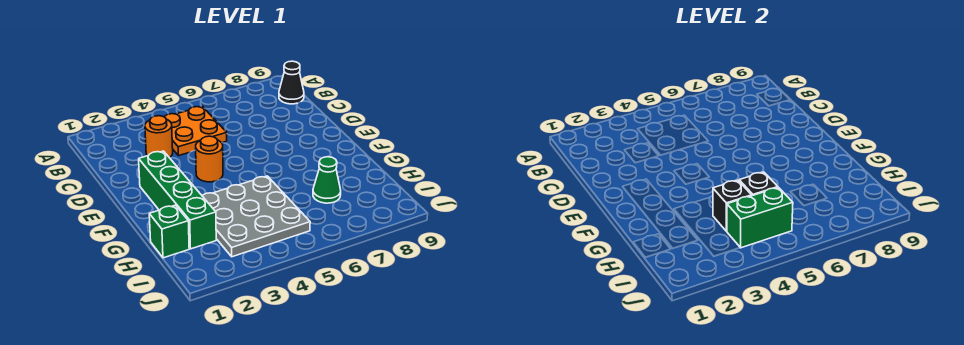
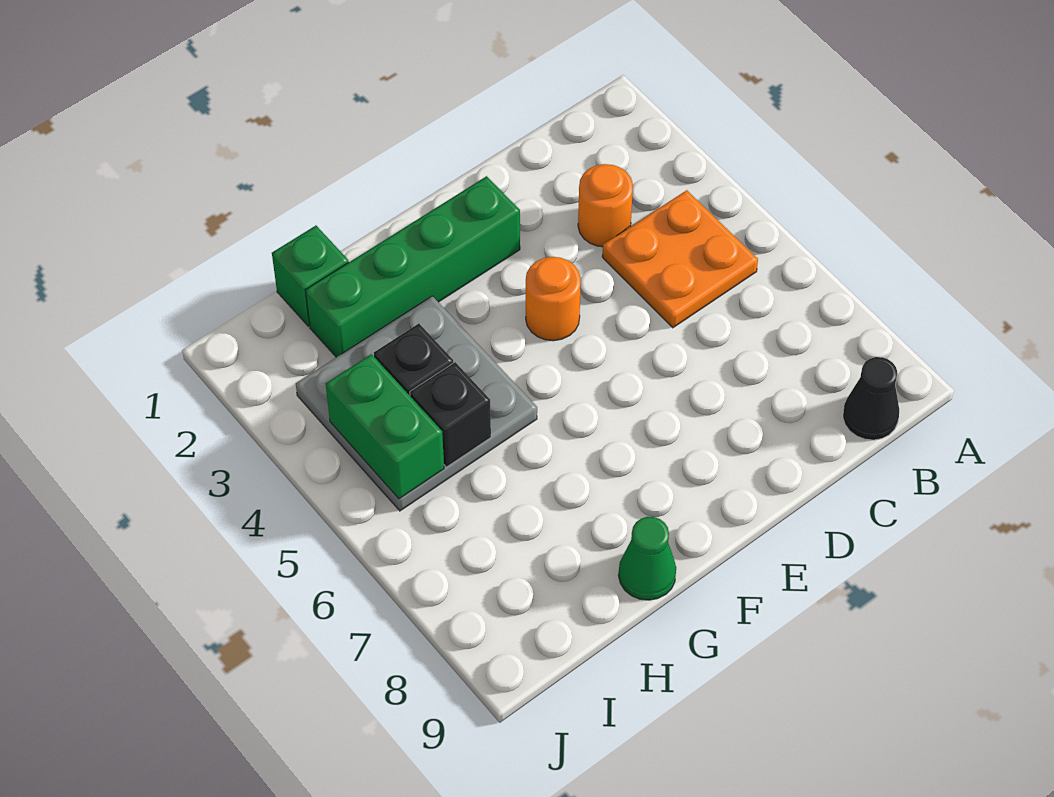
green 1x1 cone [313,157,341,203] -> green 1x1 cone moved to [618,517,676,600]

